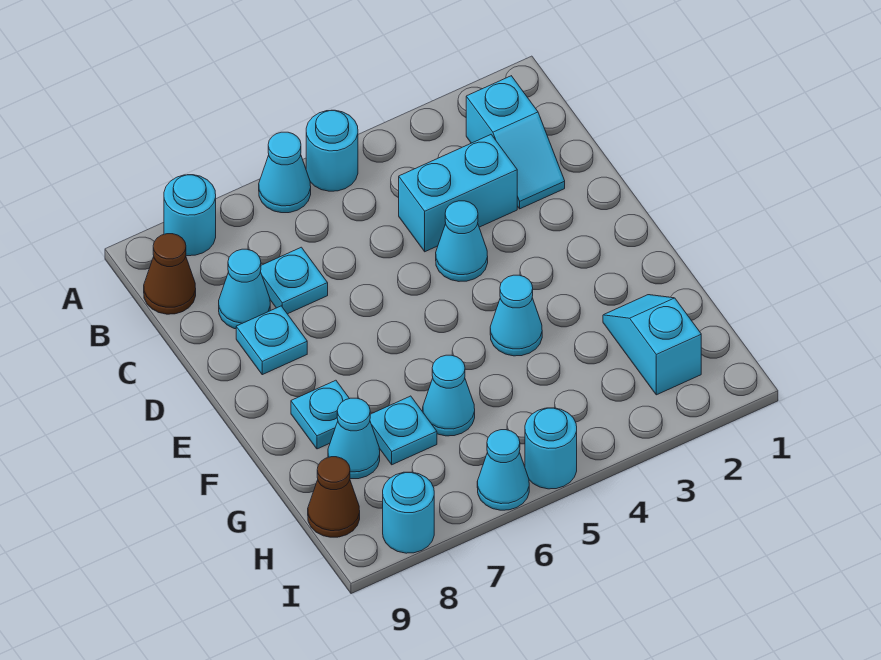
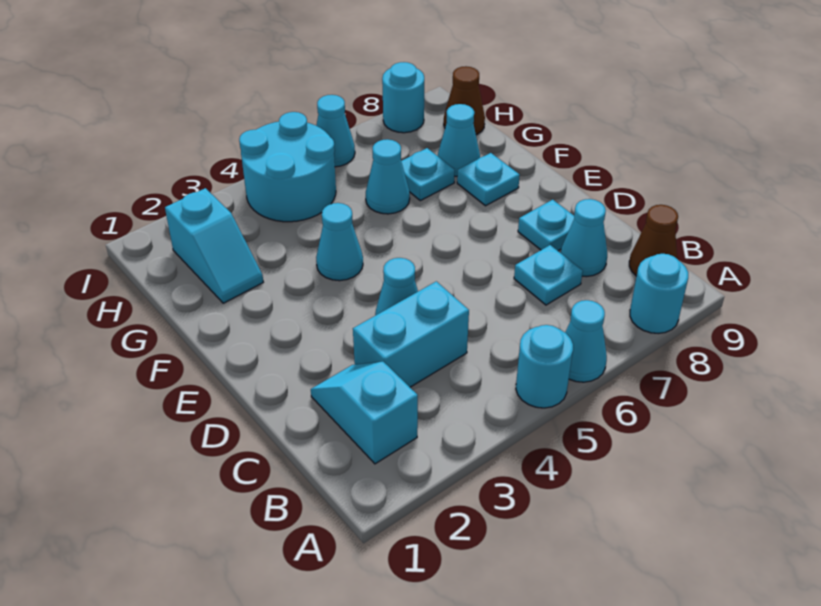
cyan 1x1 round brick [525,408,577,489] -> cyan 2x2 round brick [239,112,336,222]

